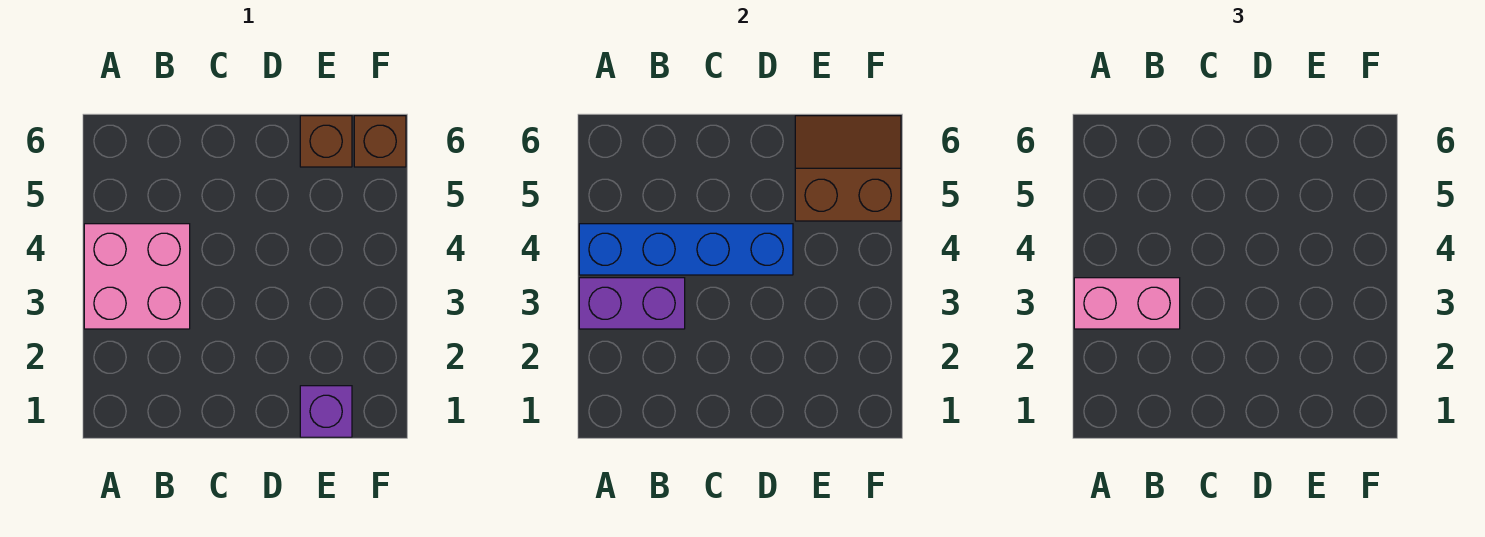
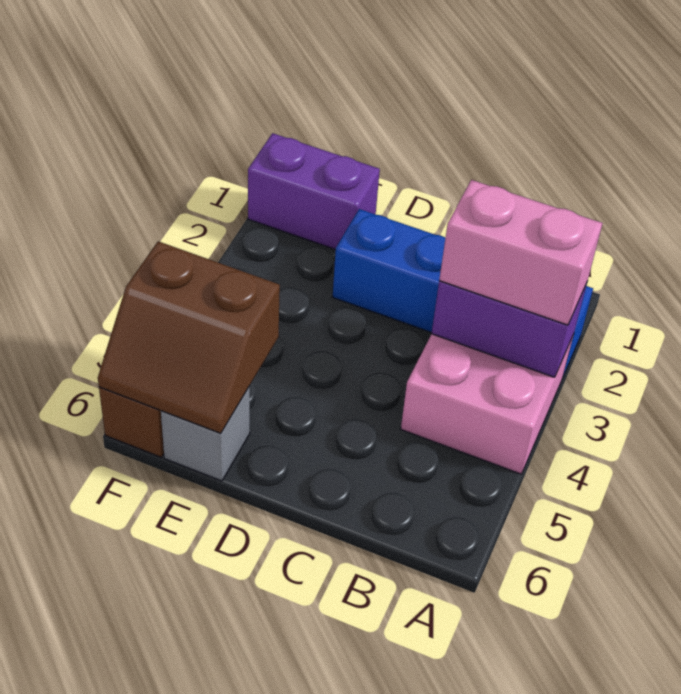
blue 1x4 brick [579,224,793,275] -> blue 1x4 brick moved to [333,209,593,378]
purple 1x1 brick [300,386,352,437] -> purple 1x2 brick [248,133,380,250]
brown 1x1 brick [300,116,352,167] -> grey 1x1 brick [161,386,250,481]

